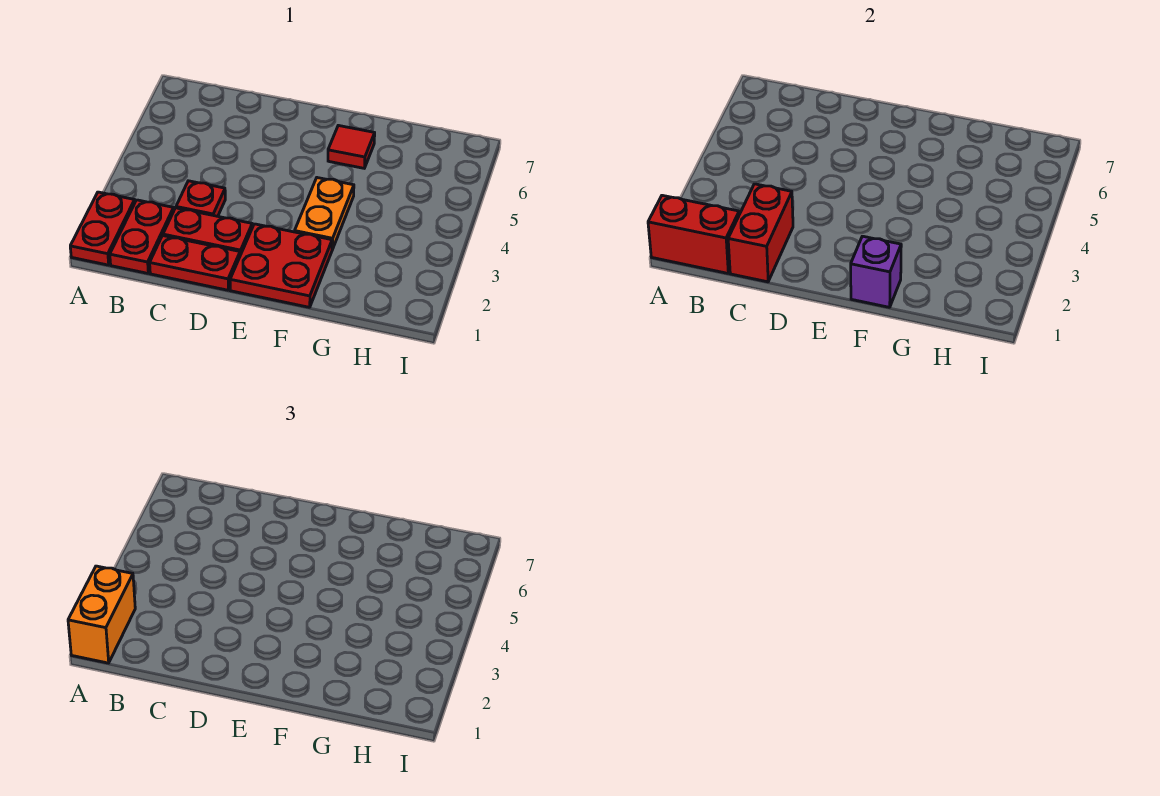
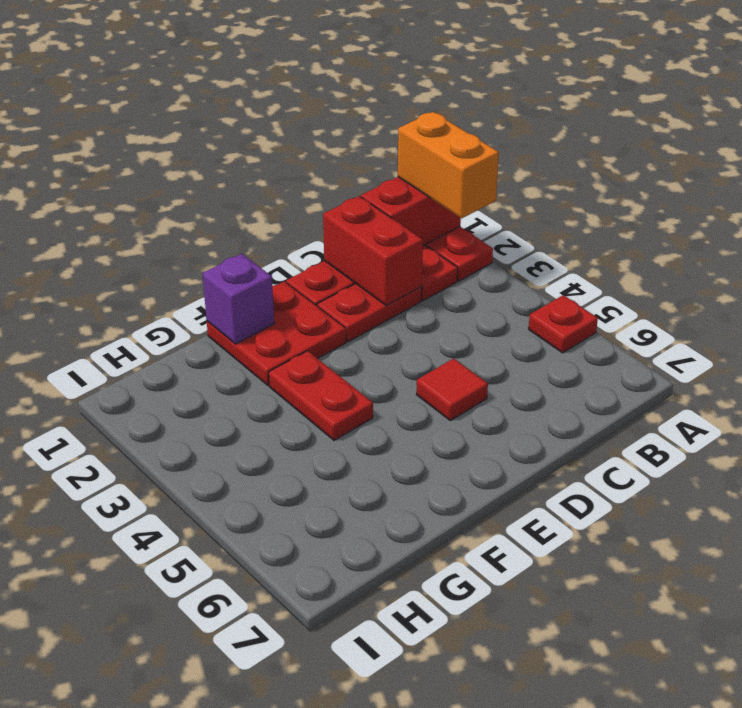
red 1x1 plate [176,181,225,216] -> red 1x1 plate moved to [529,295,598,353]
orange 1x2 plate [295,178,354,250] -> red 1x2 plate [269,351,373,440]
red 1x1 tile [328,125,375,168] -> red 1x1 tile moved to [417,358,488,420]

